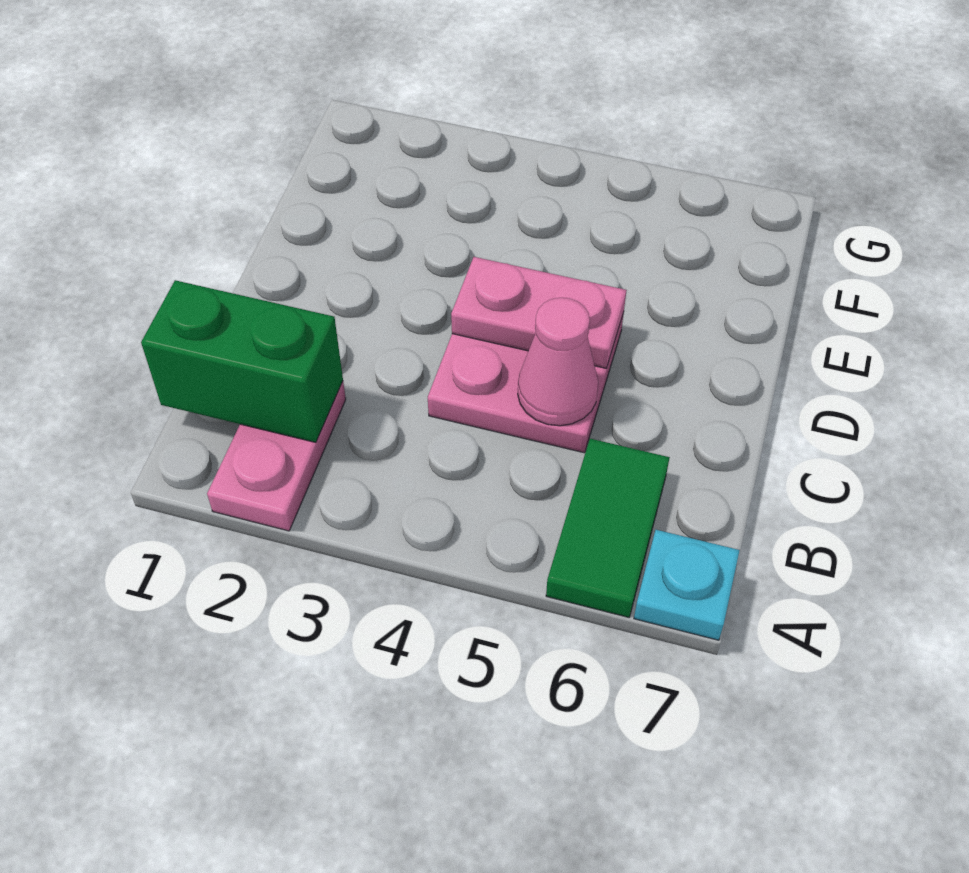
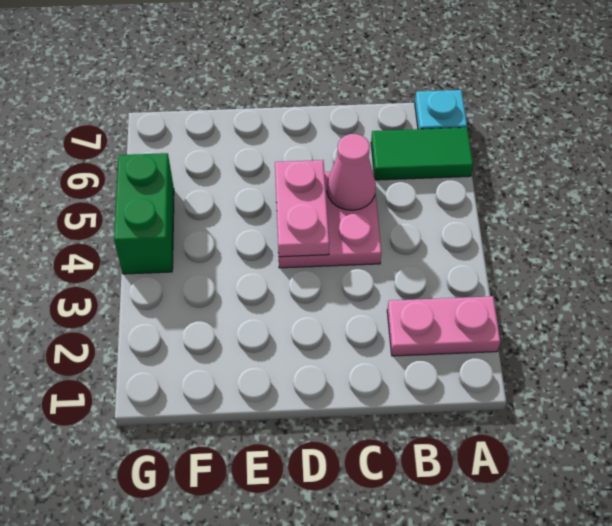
green 1x2 brick [141,280,343,442] -> green 1x2 brick moved to [114,153,174,274]

